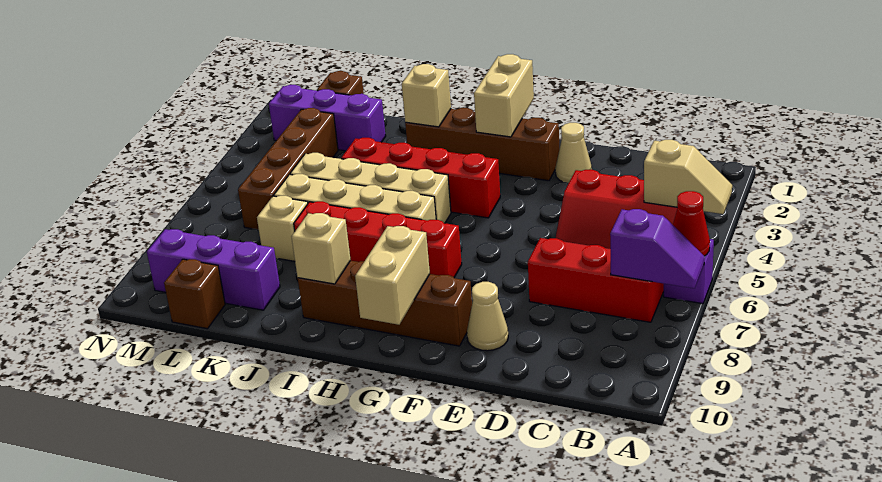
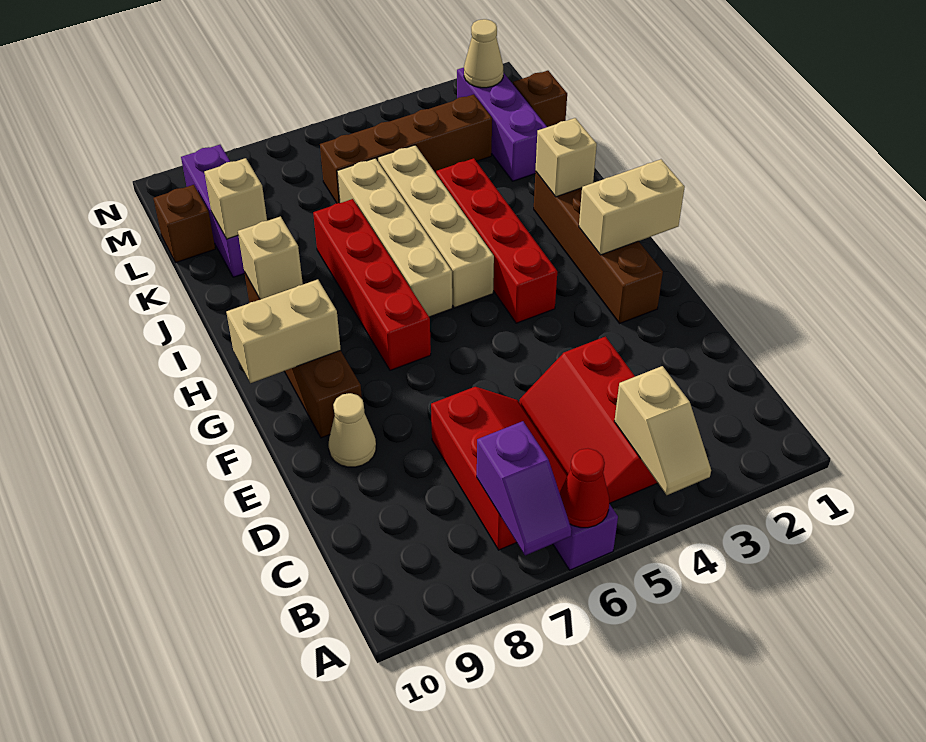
tan 1x1 cone [555,123,592,183] -> tan 1x1 cone moved to [464,19,503,88]
tan 1x1 brick [257,196,308,261] -> tan 1x1 brick moved to [204,158,267,239]

